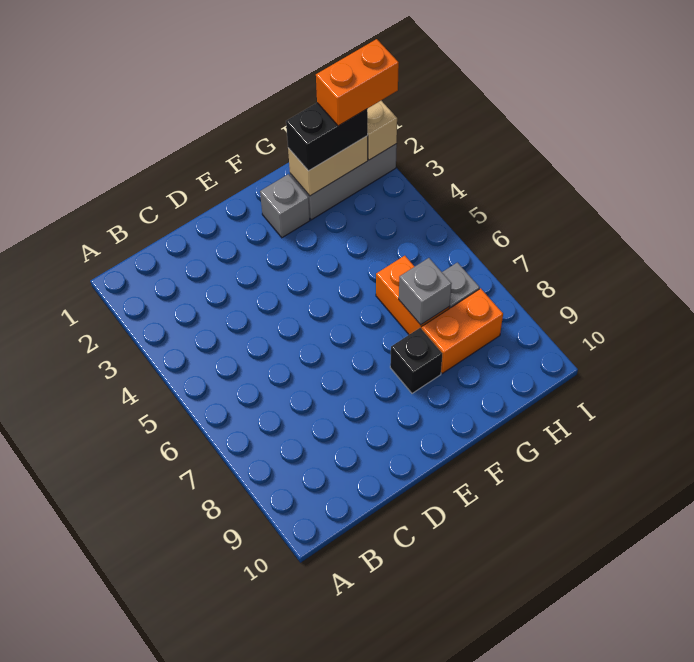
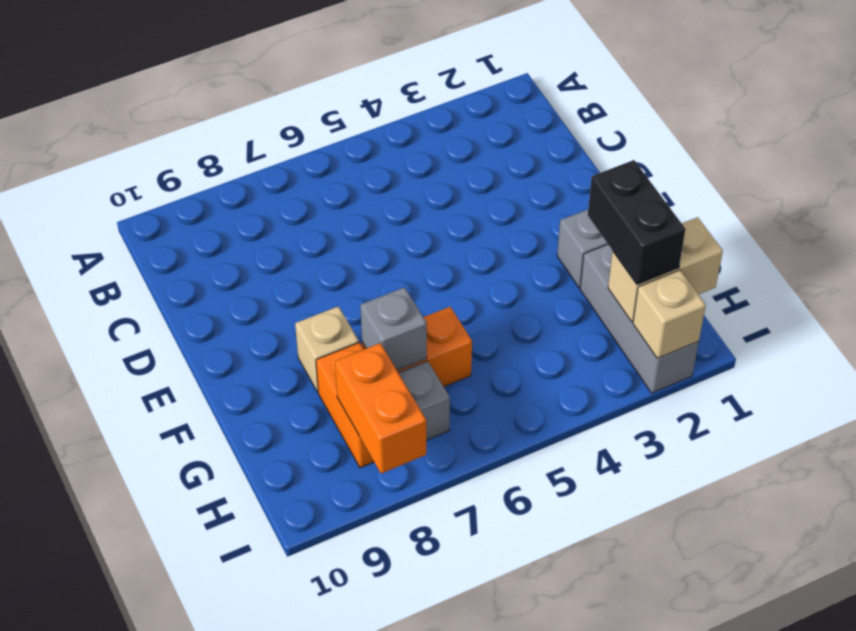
black 1x1 brick [390,328,442,393] -> tan 1x1 brick [295,306,359,392]
tan 1x2 brick [288,136,368,196] -> tan 1x2 brick turned to [608,217,723,322]
orange 1x2 brick [316,39,399,126] -> orange 1x2 brick moved to [335,343,426,473]

